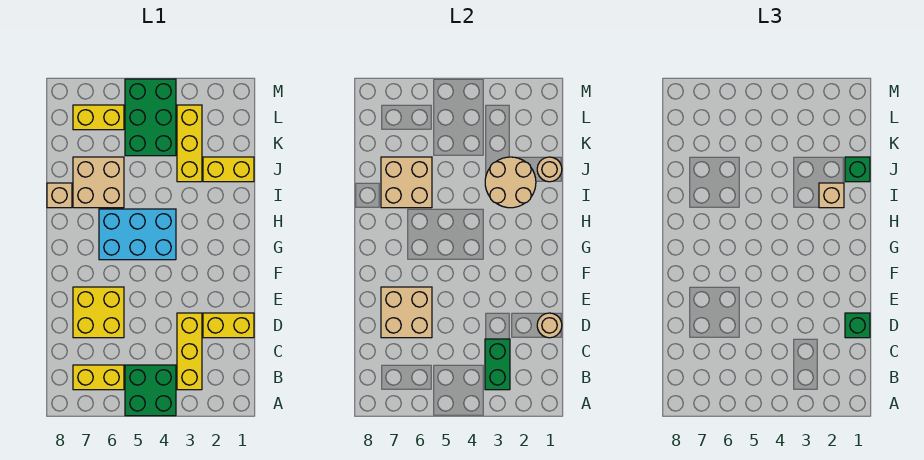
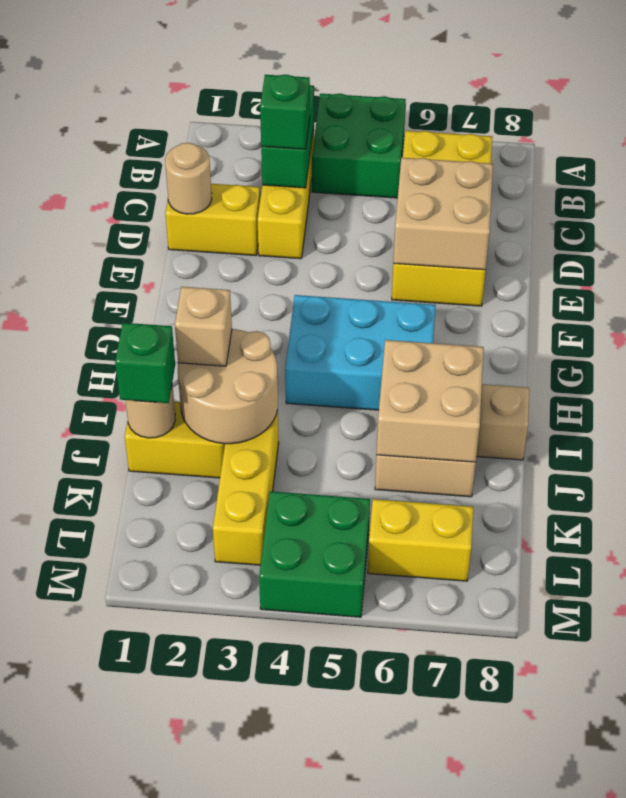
green 1x1 brick [845,313,870,338] -> green 1x1 brick moved to [260,75,310,149]
green 2x3 brick [125,79,176,156] -> green 2x2 brick [259,491,370,617]

